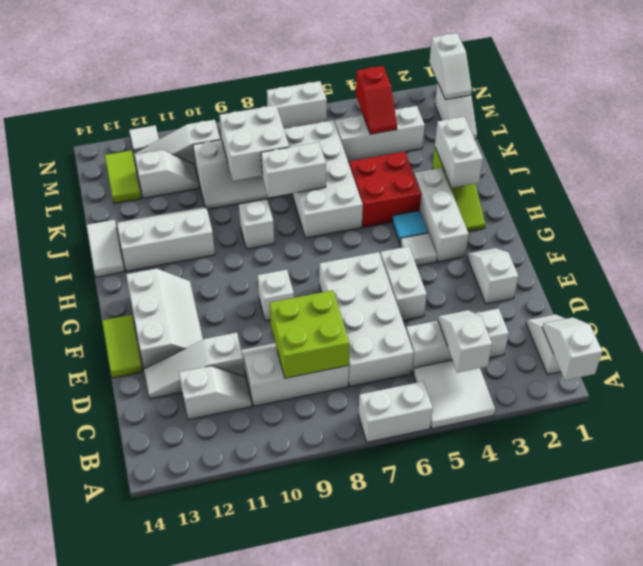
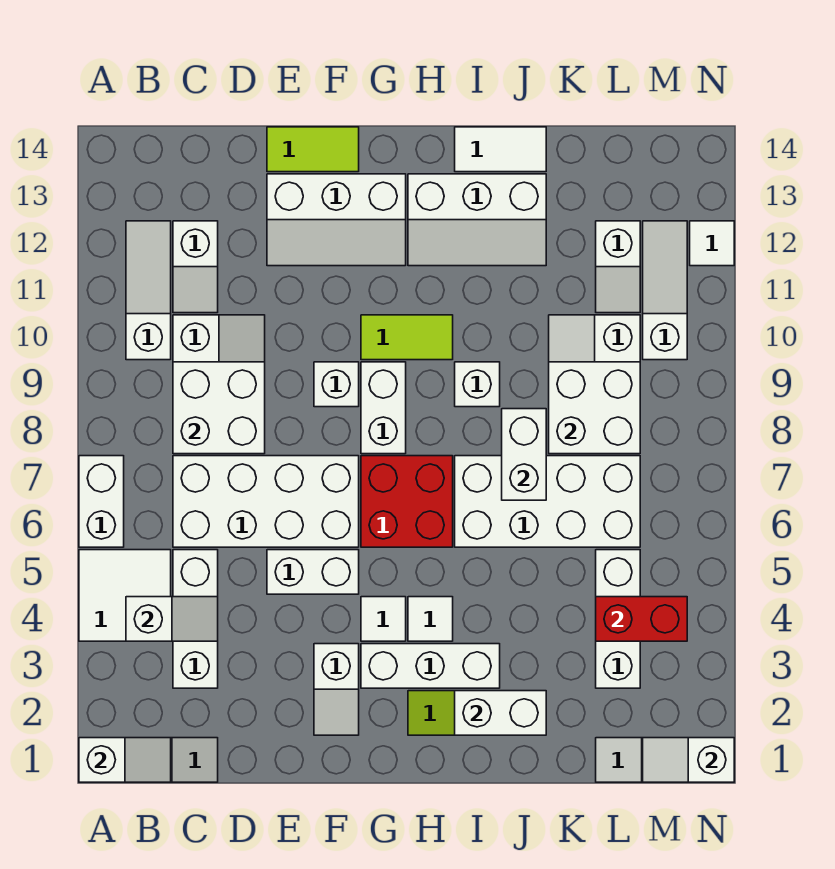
lime 2x2 brick [270,290,350,378] -> white 2x2 brick [173,362,265,454]
white 1x3 slope [144,333,245,399] -> white 1x3 slope moved to [126,221,171,360]
white 1x2 slope [467,248,518,304] -> white 1x2 slope turned to [314,644,359,735]
cyan 1x1 tile [392,211,428,244] -> white 1x1 tile [408,597,453,641]
red 2x2 brick [349,152,421,227] -> red 2x2 brick moved to [361,456,453,547]
white 2x3 slope [117,207,215,272] -> white 2x3 slope turned to [408,174,546,266]
red 1x2 slope [356,66,397,134] -> red 1x2 brick [596,597,687,641]
lime 1x2 tile [105,150,141,204] -> lime 1x2 tile moved to [361,315,453,360]
white 1x2 brick [267,81,327,129] -> white 1x2 brick moved to [361,362,406,454]

